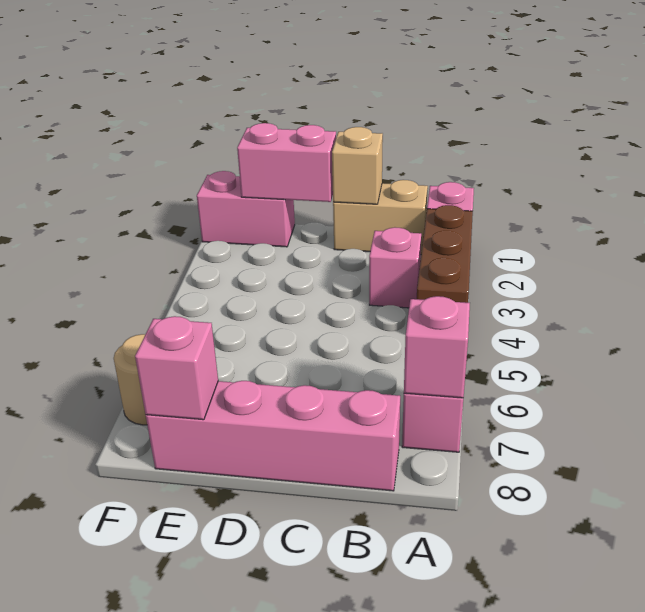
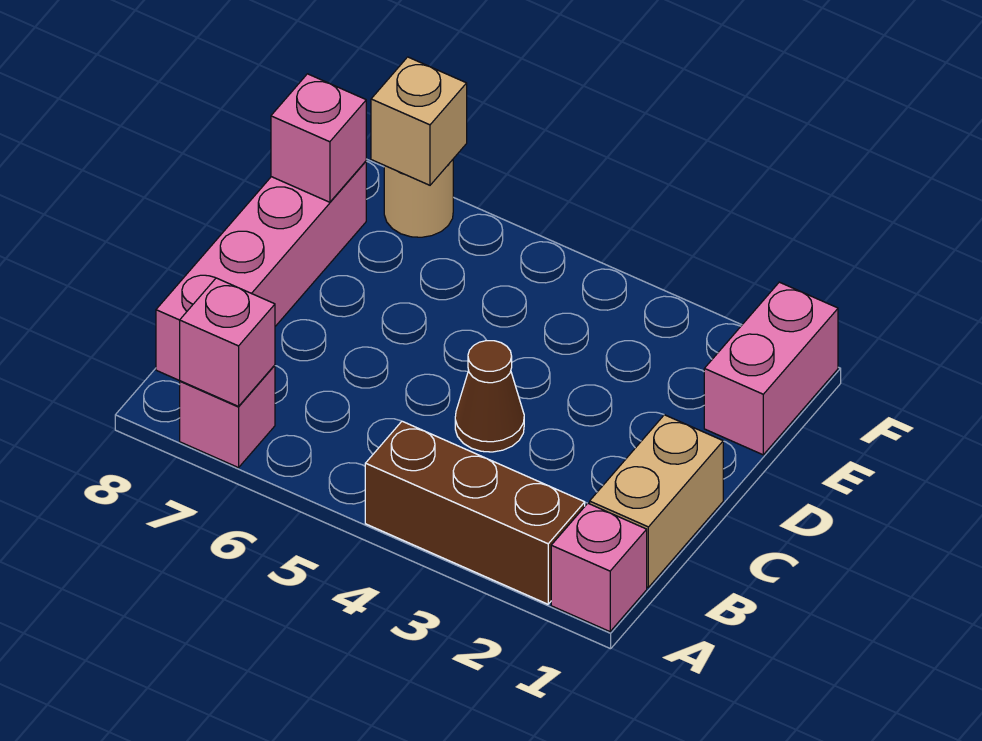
pink 1x1 brick [369,227,421,308] -> none
tan 1x1 brick [332,127,383,204] -> tan 1x1 brick moved to [371,57,467,185]
none -> brown 1x1 cone [455,341,524,452]
pink 1x2 brick [237,123,336,202] -> none

